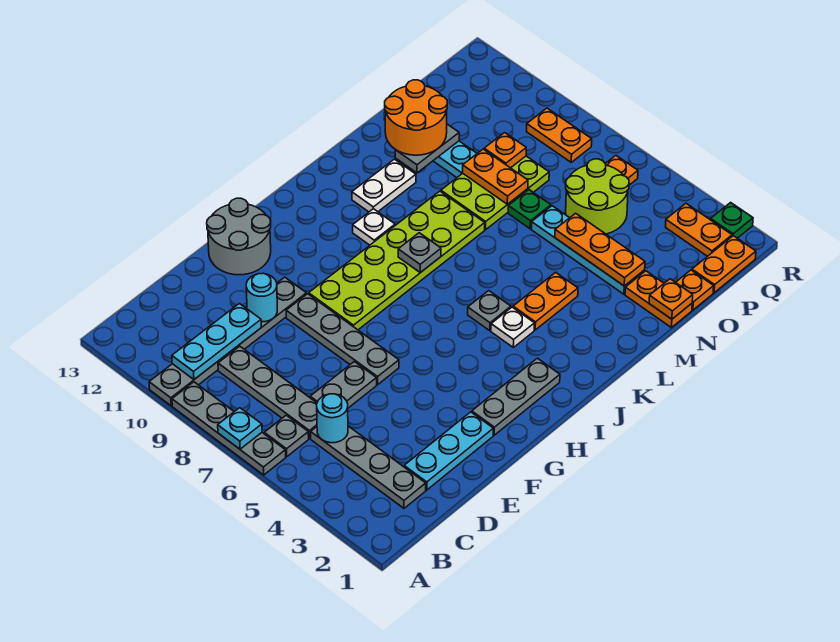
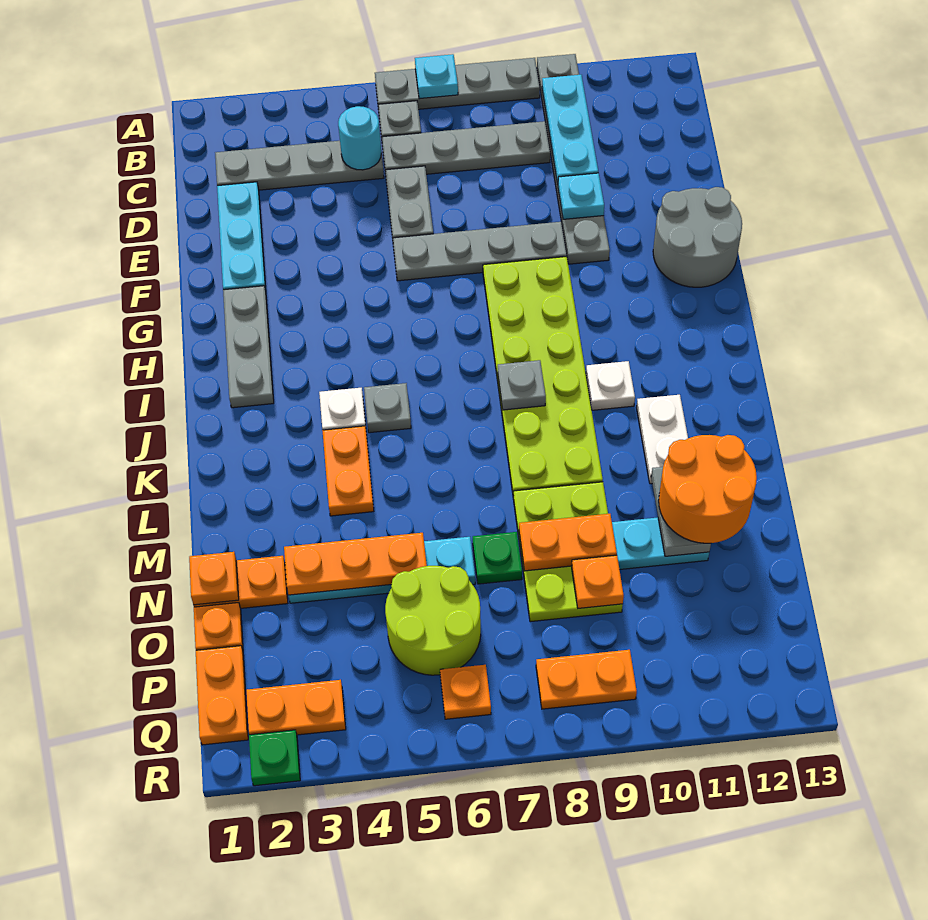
cyan 1x1 round brick [246,273,277,322] -> cyan 1x1 plate [558,173,604,219]

